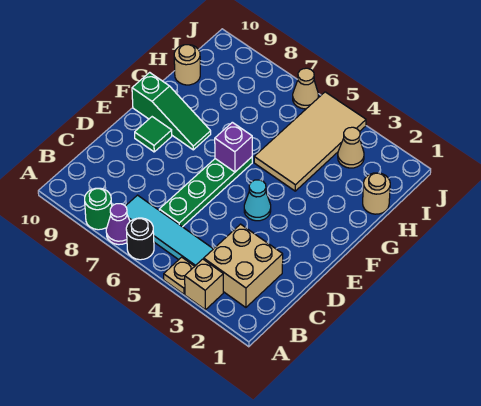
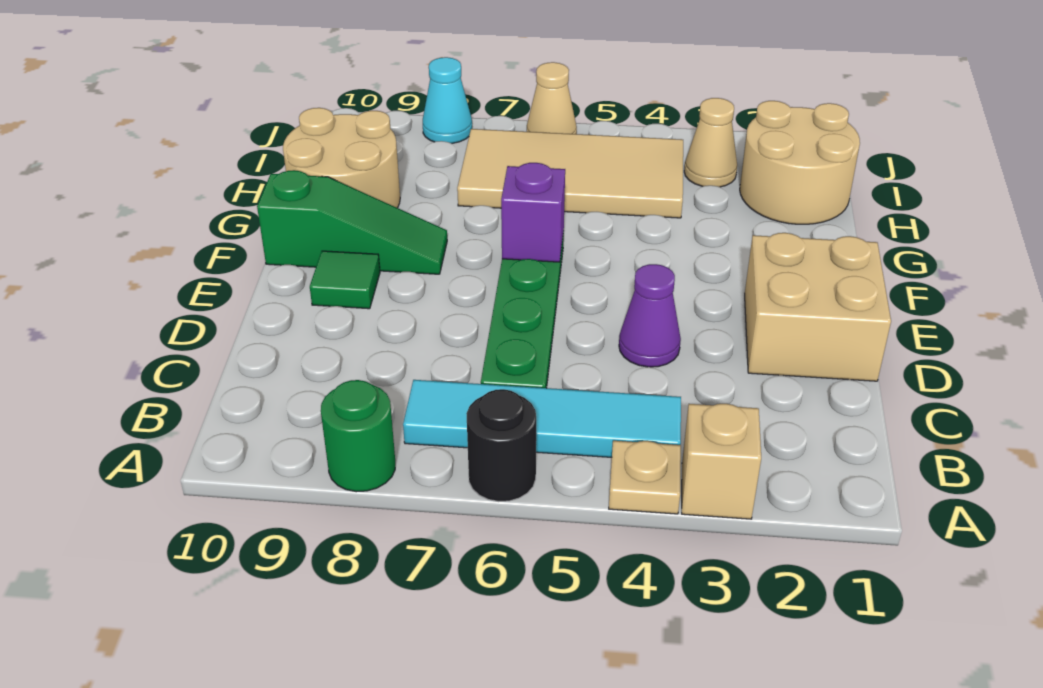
purple 1x1 cone [106,204,130,245] -> purple 1x1 cone moved to [619,264,681,367]
tan 2x2 brick [204,224,283,307] -> tan 2x2 brick moved to [745,233,891,381]
cyan 1x1 cone [244,180,271,221] -> cyan 1x1 cone moved to [423,57,472,143]
tan 2x4 tile [254,92,366,191] -> tan 2x4 tile turned to [457,129,683,218]
tan 1x1 round brick [363,173,390,214] -> tan 2x2 round brick [740,101,860,224]
tan 1x1 round brick [174,45,200,85] -> tan 2x2 round brick [283,108,400,208]

